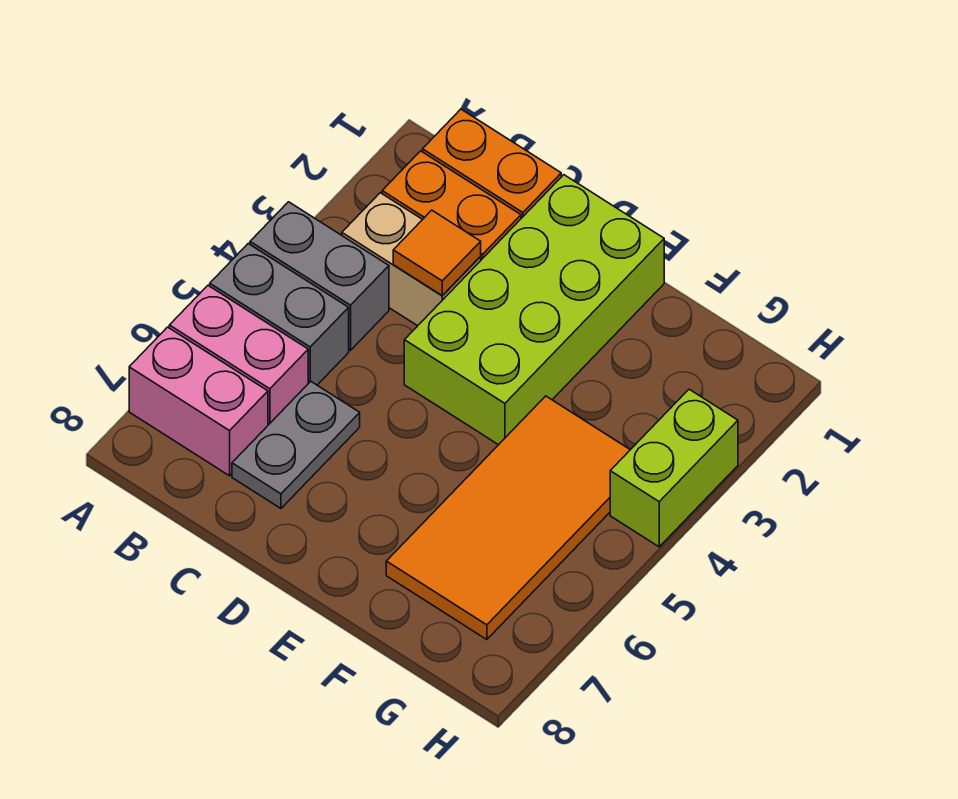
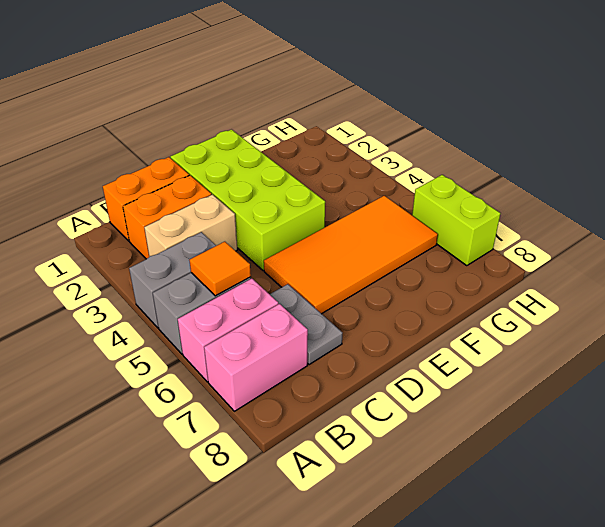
orange 1x1 tile [393,210,481,296] -> orange 1x1 tile moved to [189,242,251,296]
orange 2x4 tile [386,396,630,640] -> orange 2x4 tile turned to [264,196,438,314]
lime 1x2 brick [610,389,738,547] -> lime 1x2 brick moved to [412,175,500,266]

